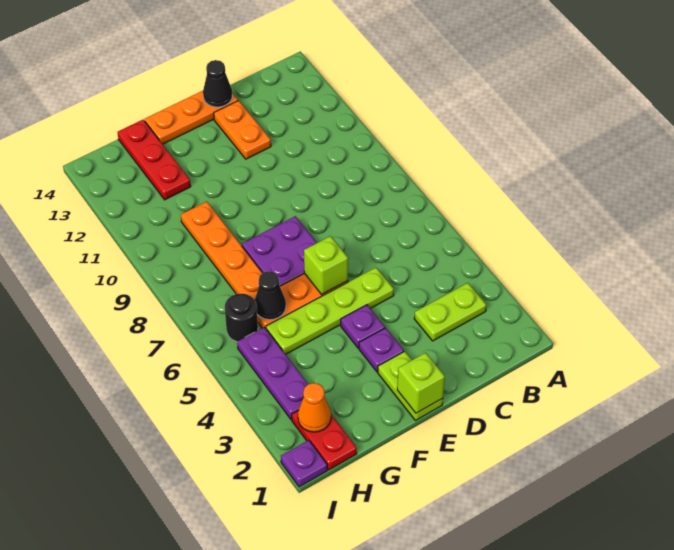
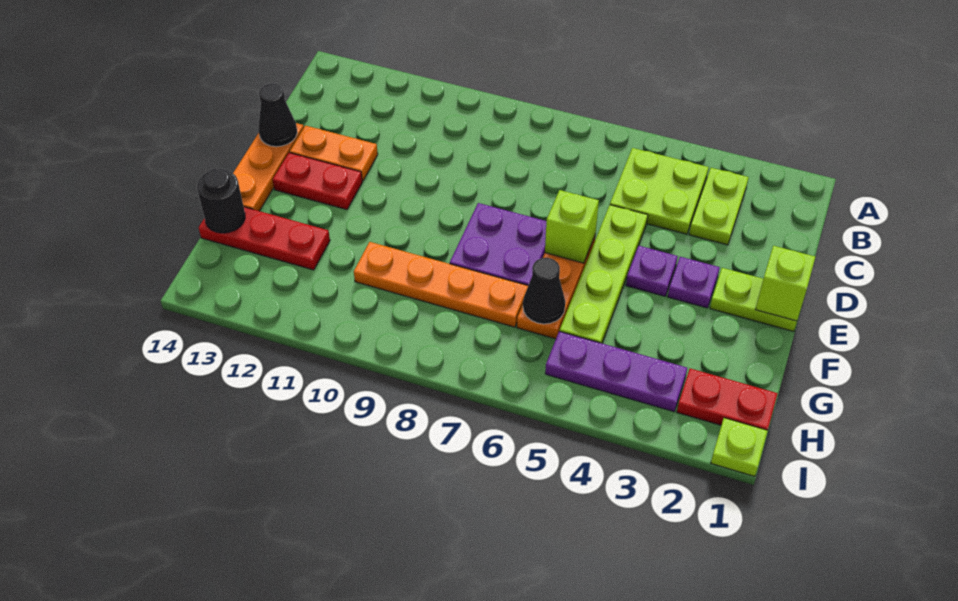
none -> lime 2x2 plate [610,148,709,234]
none -> red 1x2 plate [273,153,362,210]
orange 1x1 cone [298,383,331,432] -> none
black 1x1 round brick [225,293,258,342] -> black 1x1 round brick moved to [197,169,245,233]
purple 1x1 plate [281,440,327,487] -> lime 1x1 plate [711,418,768,477]

